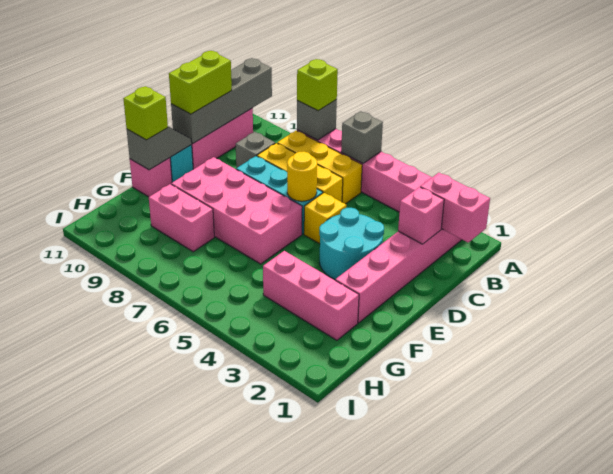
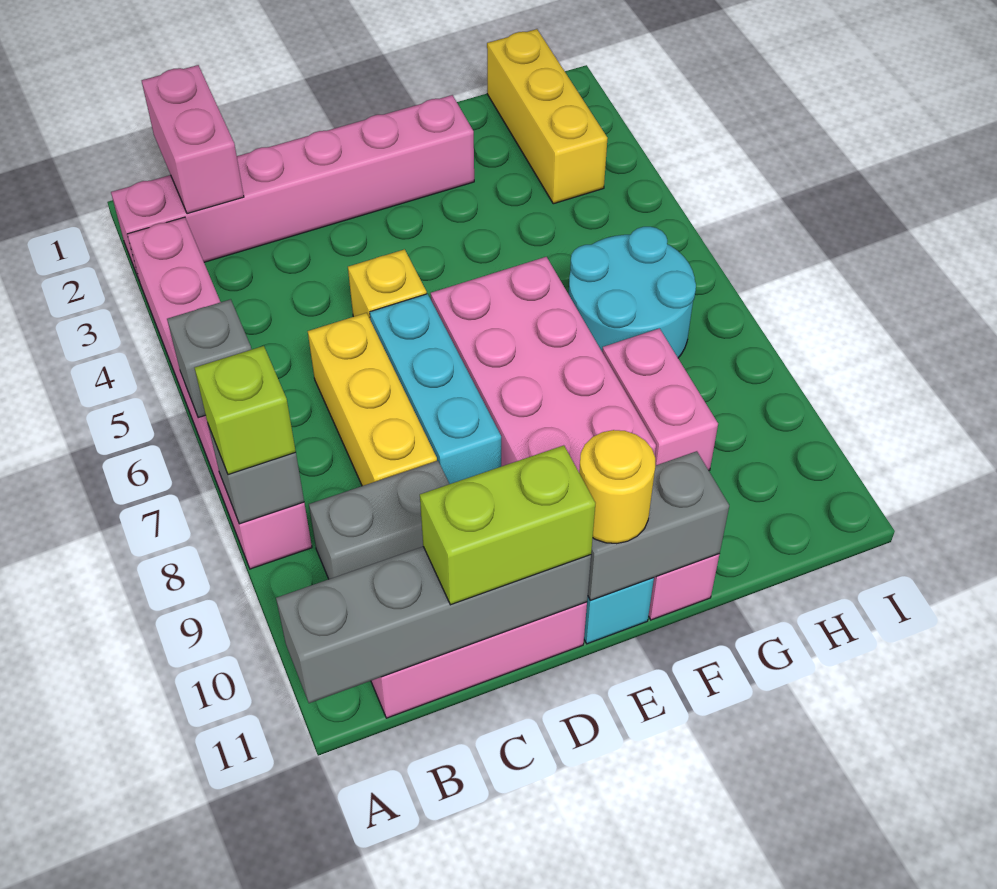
yellow 1x3 brick [277,131,362,204] -> yellow 1x3 brick moved to [487,29,608,204]
pink 1x1 brick [398,187,444,244] -> none
grey 1x1 brick [236,132,275,168] -> grey 1x2 brick [309,461,449,579]
cyan 2x2 round brick [319,208,384,279] -> cyan 2x2 round brick moved to [569,227,696,358]
yellow 1x1 round brick [287,152,317,201] -> yellow 1x1 round brick moved to [579,430,655,544]
grey 1x2 slope [127,127,192,170] -> grey 1x2 brick [588,451,729,600]
lime 1x1 brick [123,86,168,140] -> none
pink 1x3 brick [263,251,359,340] -> none

